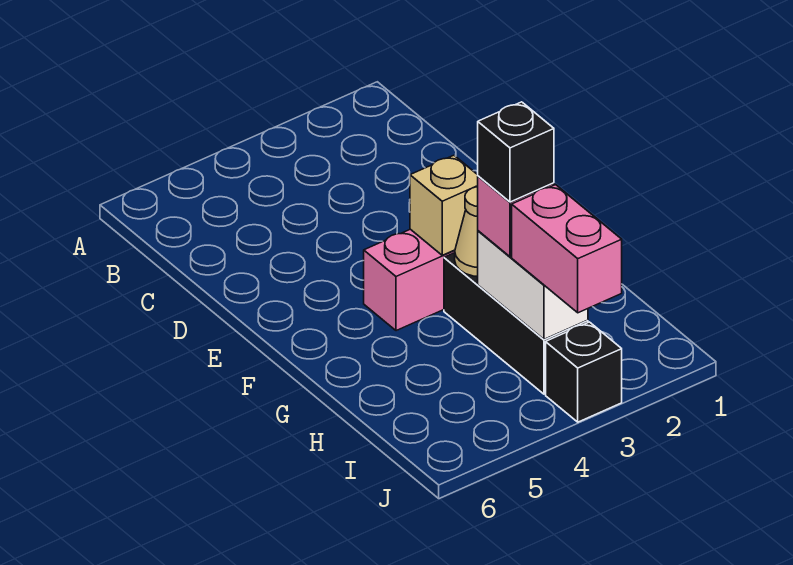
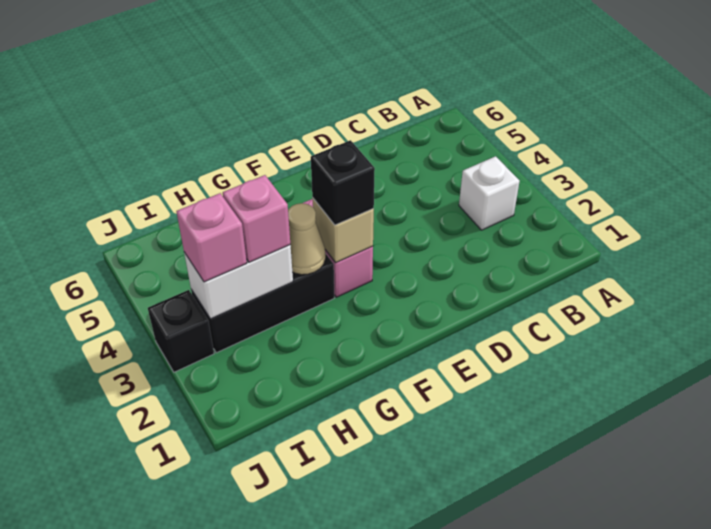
none -> white 1x1 brick [459,156,520,230]
black 1x1 brick [478,102,554,202] -> black 1x1 brick moved to [311,140,375,225]
pink 1x2 brick [512,185,622,313] -> pink 1x1 brick [176,193,247,282]

